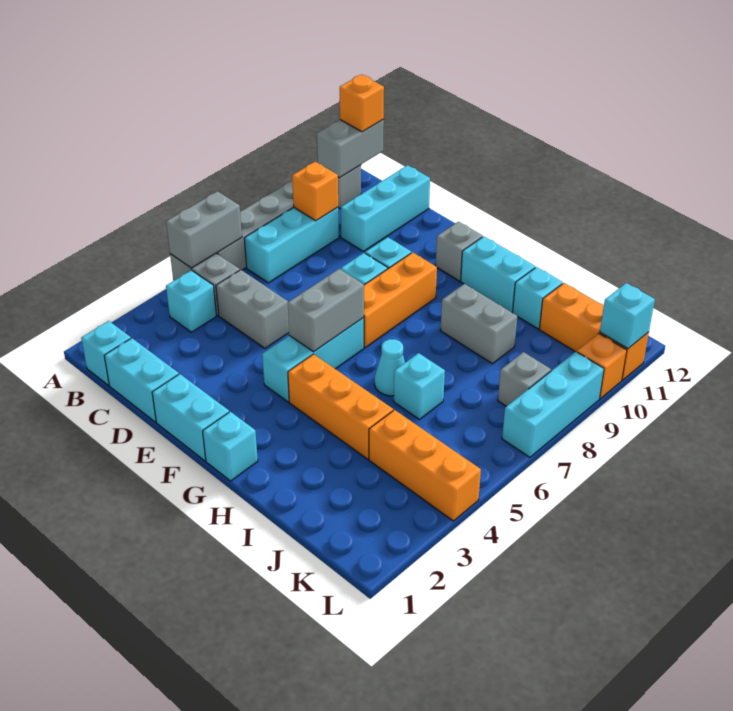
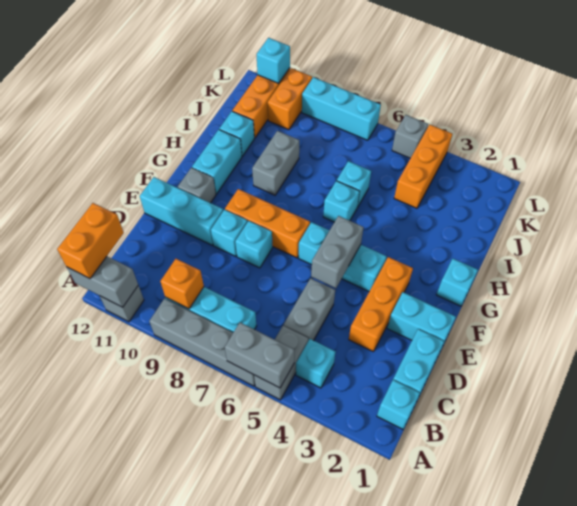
orange 1x1 brick [340,75,384,132] -> orange 1x2 brick [57,203,124,279]
cyan 1x3 brick [341,165,430,251] -> cyan 1x3 brick moved to [140,177,223,245]
cyan 1x2 brick [152,374,229,461] -> cyan 1x2 brick turned to [387,292,456,341]
grey 1x2 brick [288,269,364,352] -> grey 1x2 brick turned to [311,216,364,288]
orange 1x3 brick [288,354,393,459] -> orange 1x3 brick moved to [349,257,413,352]
cyan 1x1 cone [375,339,405,396] -> cyan 1x1 brick [323,181,360,222]
grey 1x1 brick [498,352,551,406] -> grey 1x1 brick moved to [392,115,428,158]
orange 1x1 brick [577,333,627,399] -> orange 1x2 brick [268,68,312,130]

